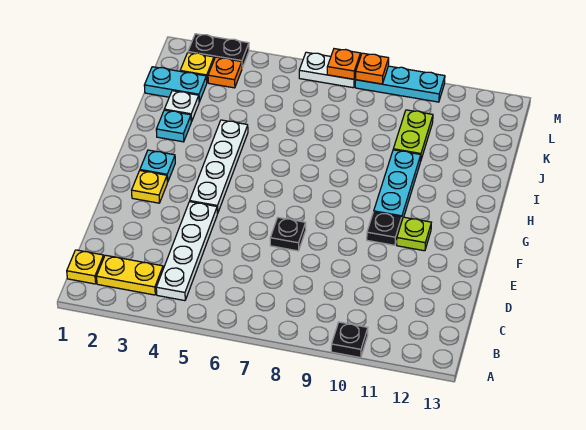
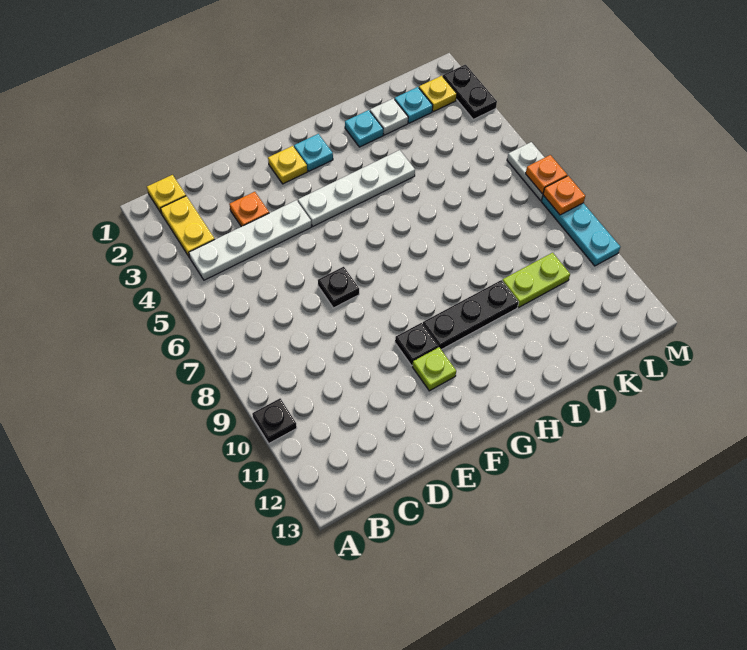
cyan 1x3 plate [374,150,421,219] -> black 1x3 plate [423,280,519,350]
cyan 1x2 plate [144,67,207,102] -> cyan 1x1 plate [395,87,433,123]
orange 1x1 plate [208,57,242,88] -> orange 1x1 plate moved to [229,192,269,227]

